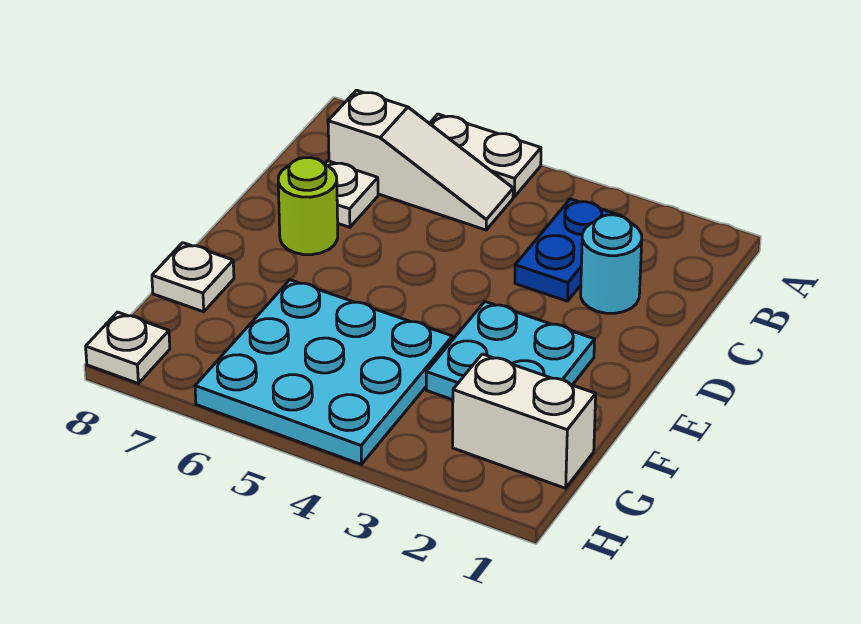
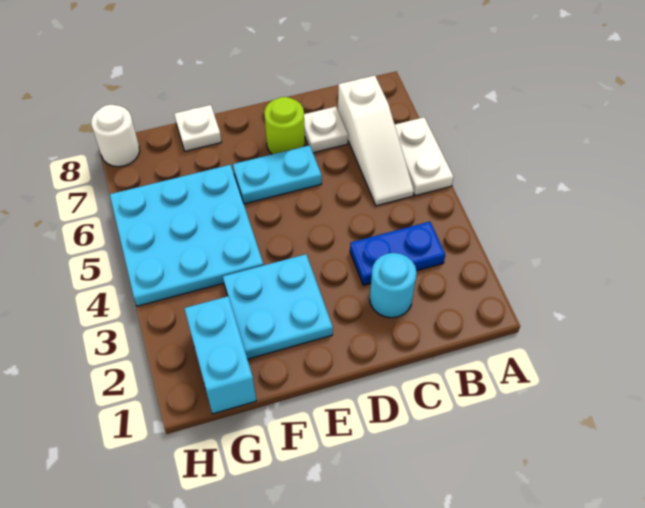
none -> cyan 1x2 plate [233,145,322,204]
white 1x2 brick [453,354,596,488] -> cyan 1x2 brick [184,296,256,414]
white 1x1 plate [86,312,170,383] -> white 1x1 round brick [91,105,140,167]

